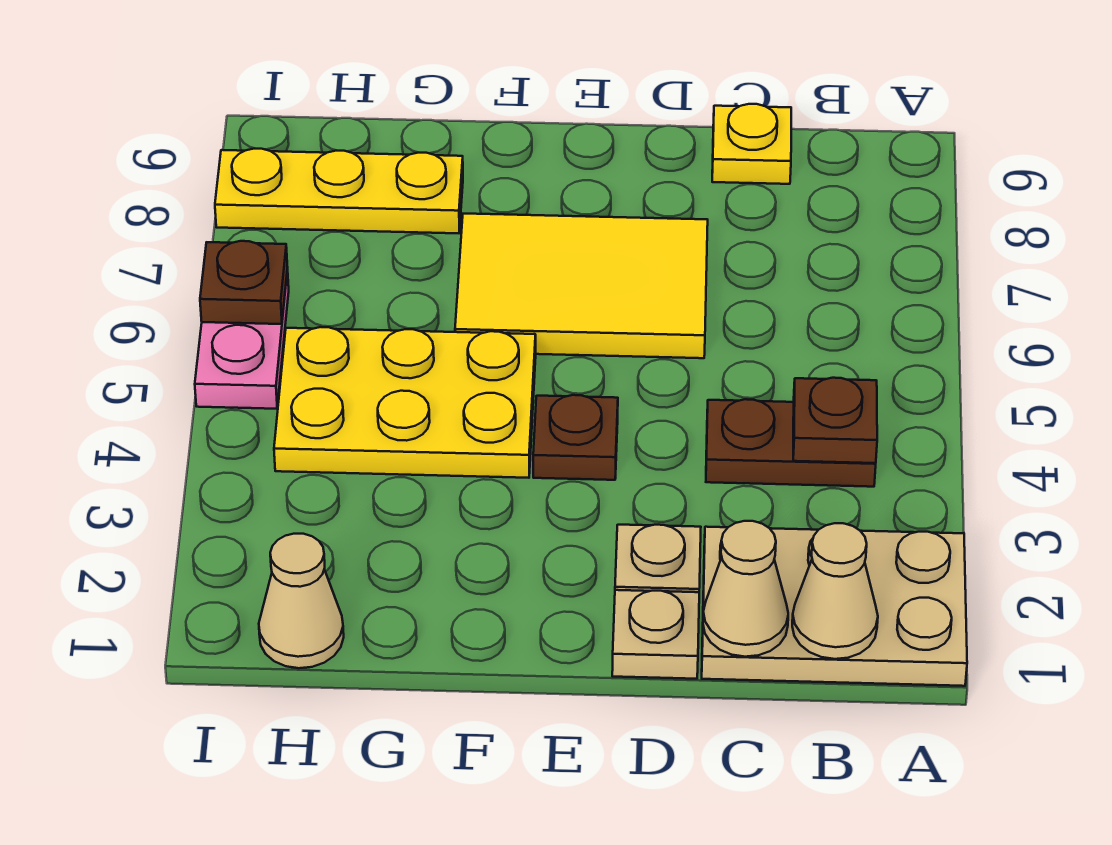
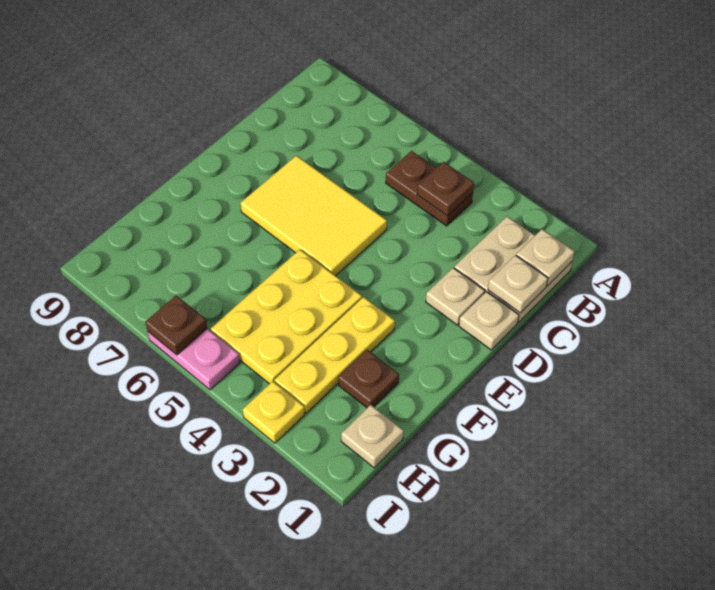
tan 2x3 plate [702,527,967,686] -> tan 2x2 plate [454,217,572,322]
tan 1x1 cone [792,523,878,659] -> tan 1x1 plate [516,229,575,286]
brown 1x2 plate [706,399,876,487] -> brown 1x2 plate turned to [386,151,473,226]
tan 1x1 cone [703,521,788,657] -> tan 1x1 plate [488,255,548,313]
yellow 1x1 plate [712,104,791,184] -> yellow 1x1 plate moved to [243,381,305,443]
yellow 2x3 tile [455,214,708,358] -> yellow 2x3 tile turned to [241,156,387,276]
brown 1x1 plate [533,395,618,480] -> brown 1x1 plate moved to [338,350,399,408]
yellow 1x3 plate [215,149,463,233] -> yellow 1x3 plate moved to [274,297,395,413]
tan 1x1 cone [259,534,344,668] -> tan 1x1 plate [341,405,404,468]

